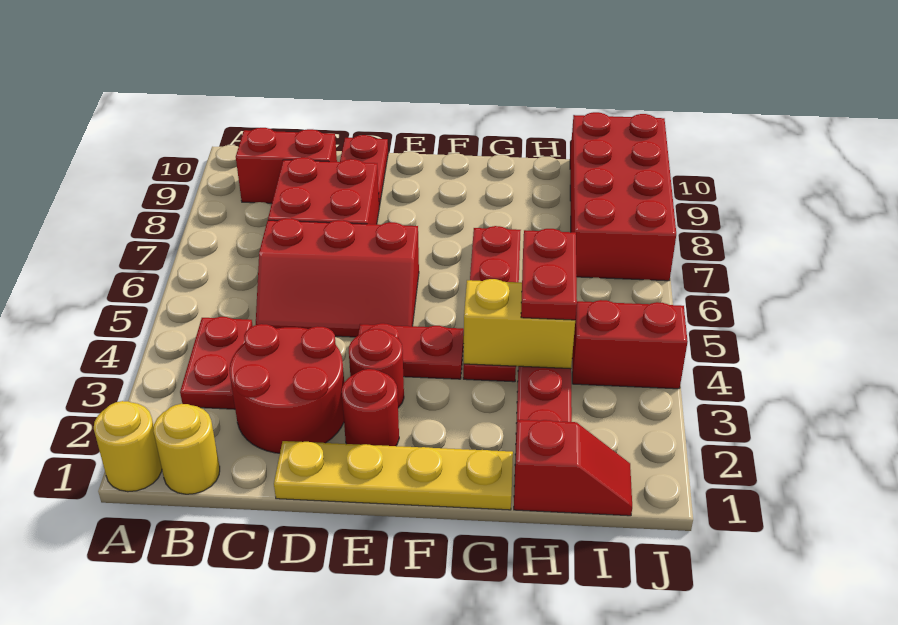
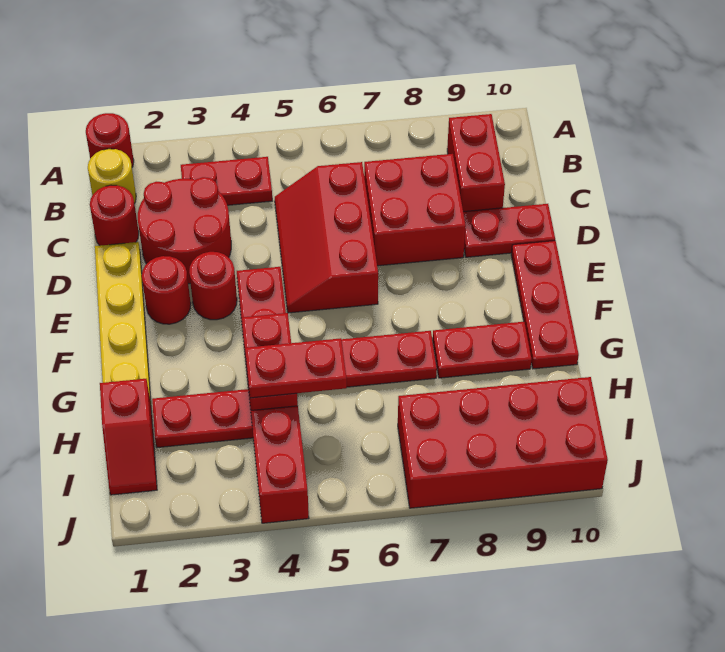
yellow 1x1 round brick [94,401,162,492] -> red 1x1 round brick [86,113,134,167]
none -> red 1x1 round brick [90,185,139,246]
none -> red 1x3 plate [511,241,579,369]
yellow 1x2 brick [464,279,575,369] -> red 1x2 brick [242,313,298,419]
none -> red 1x2 plate [433,322,532,378]

